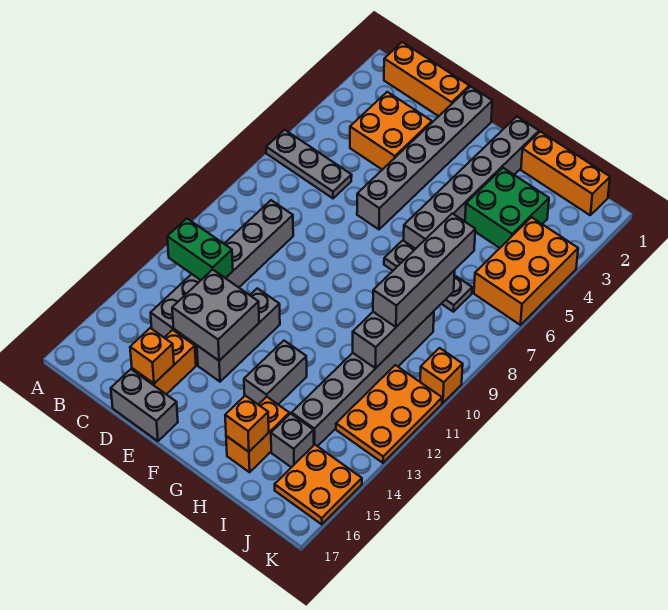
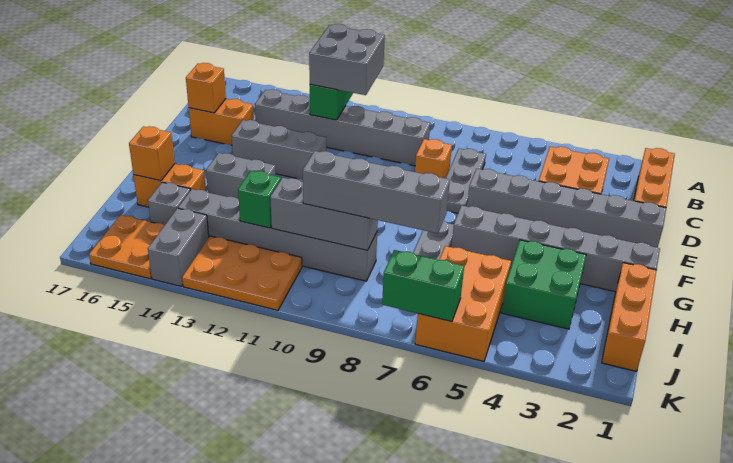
grey 1x3 plate [266,130,352,198] -> grey 1x3 plate moved to [446,148,486,213]
grey 2x2 brick [172,270,259,361] -> grey 2x2 brick moved to [309,24,385,95]
grey 1x2 brick [111,369,178,441] -> grey 1x2 brick moved to [148,208,209,286]
grey 1x4 brick [353,270,455,368] -> grey 1x3 brick [270,178,378,250]
none -> green 1x1 brick [238,171,281,228]
orange 2x3 brick [474,217,578,325] -> orange 2x3 brick turned to [415,246,511,361]
none -> green 1x2 brick [382,250,464,322]
orange 1x1 brick [420,348,463,403] -> orange 1x1 brick moved to [415,139,452,178]

